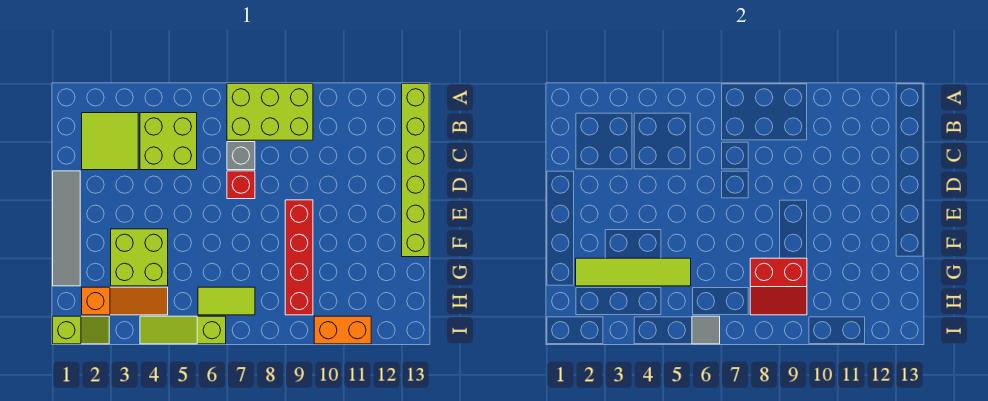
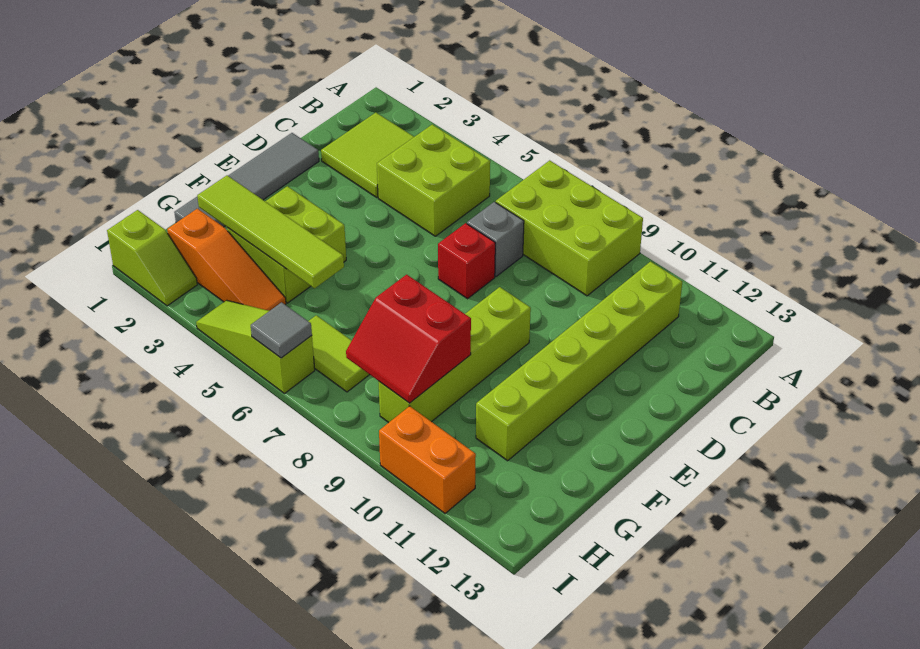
lime 1x6 brick [402,84,429,257] -> lime 1x6 brick moved to [476,262,682,461]
red 1x4 brick [285,200,313,315] -> lime 1x4 brick [378,287,531,423]

